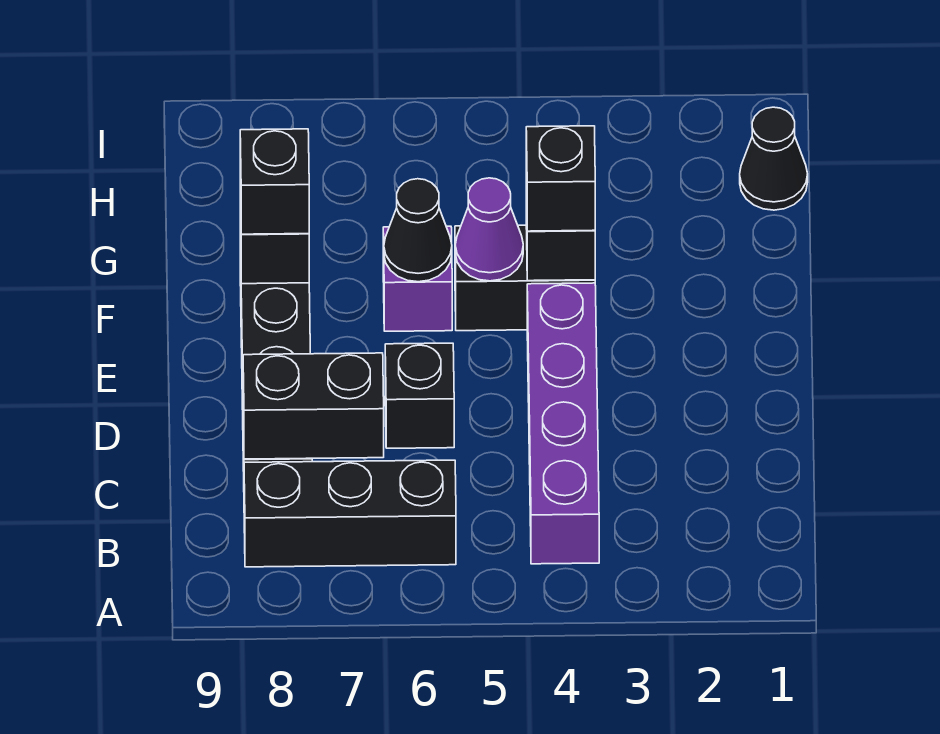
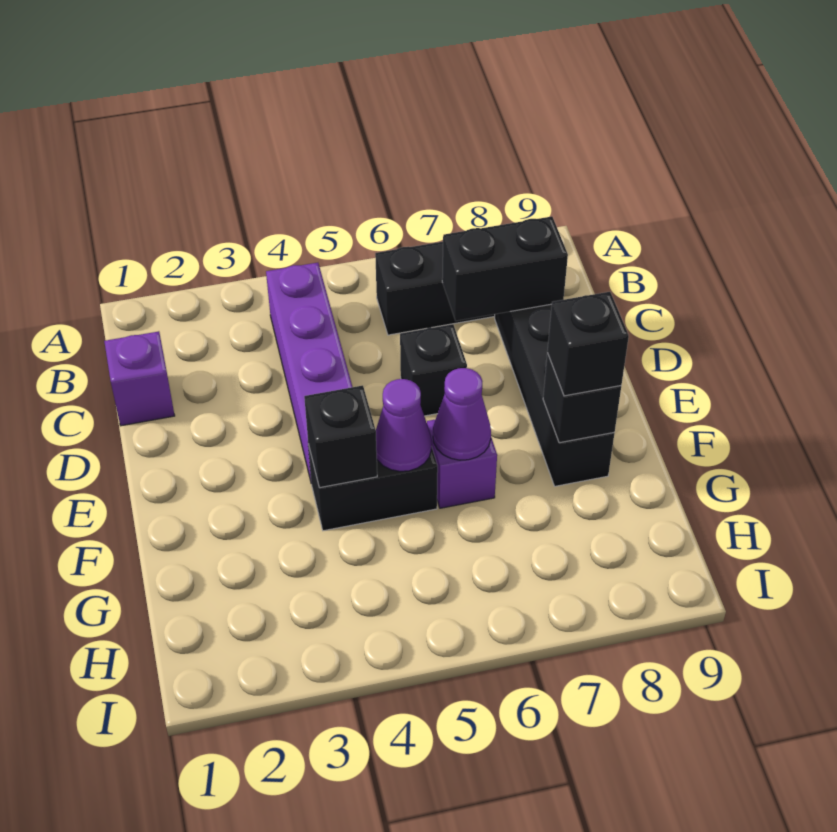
none -> purple 1x1 brick [104,331,175,426]
black 1x1 brick [526,126,595,231] -> none
black 1x1 cone [384,179,452,282] -> purple 1x1 cone [433,368,491,460]
black 1x1 cone [740,107,808,210] -> none

